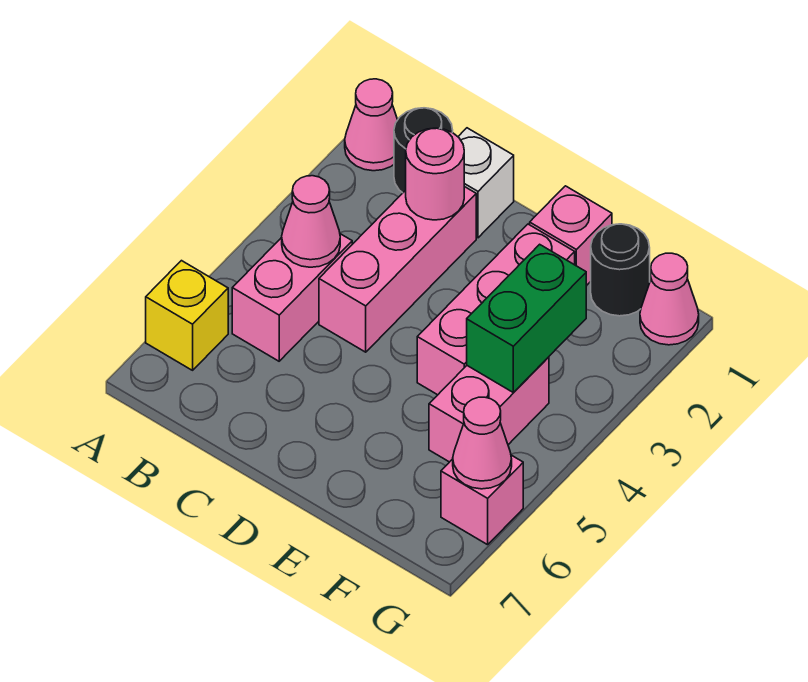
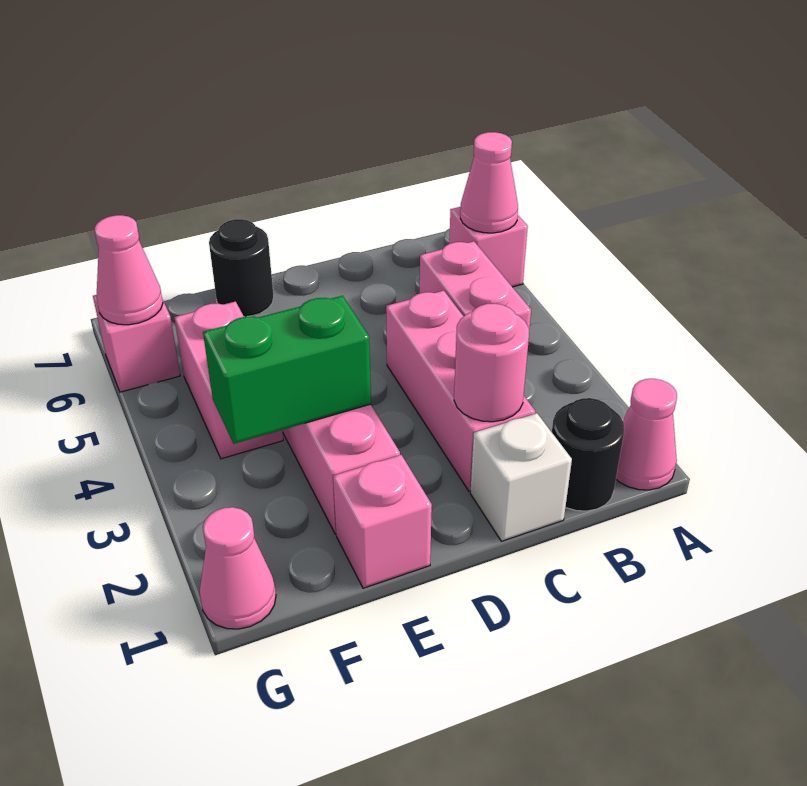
yellow 1x1 brick [146,261,228,370] -> pink 1x1 brick [449,207,528,287]
pink 1x1 cone [282,176,340,267] -> pink 1x1 cone moved to [460,132,518,233]
black 1x1 round brick [591,224,650,316] -> black 1x1 round brick moved to [209,219,274,317]
green 1x2 brick [467,244,586,393] -> green 1x2 brick turned to [203,296,371,444]

